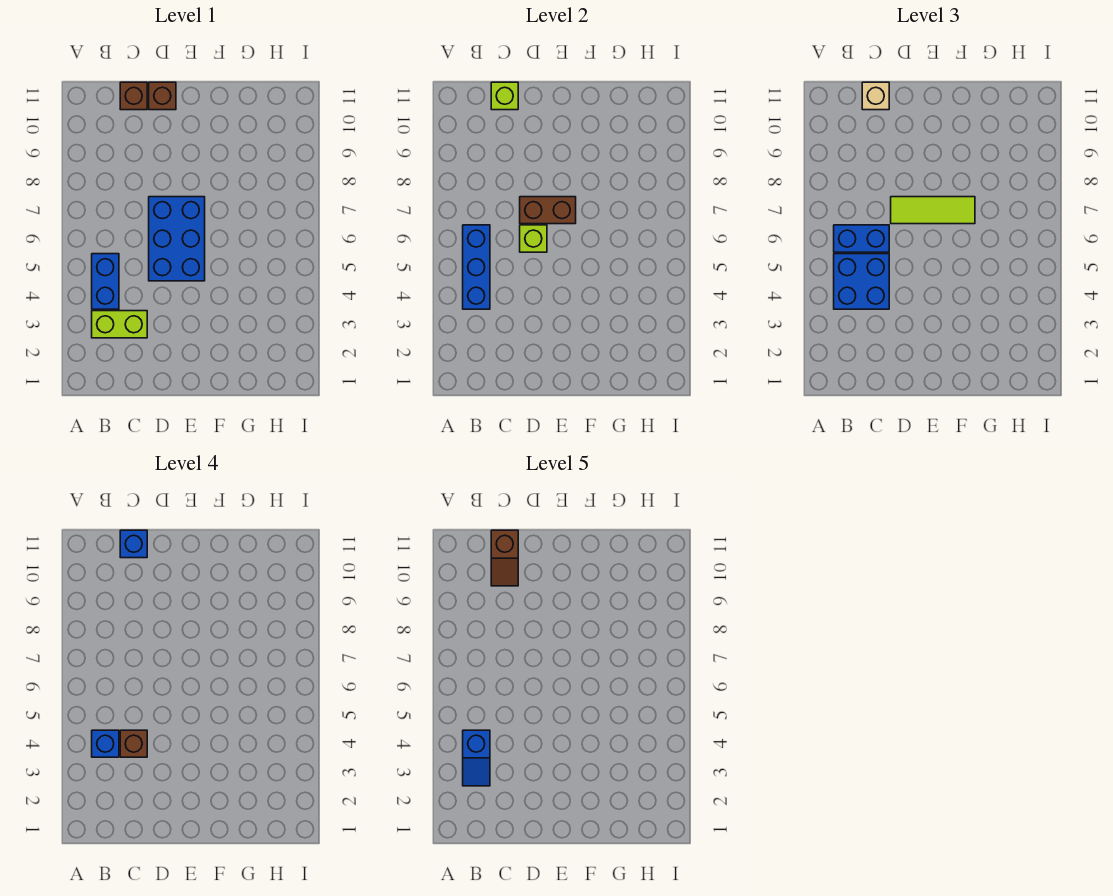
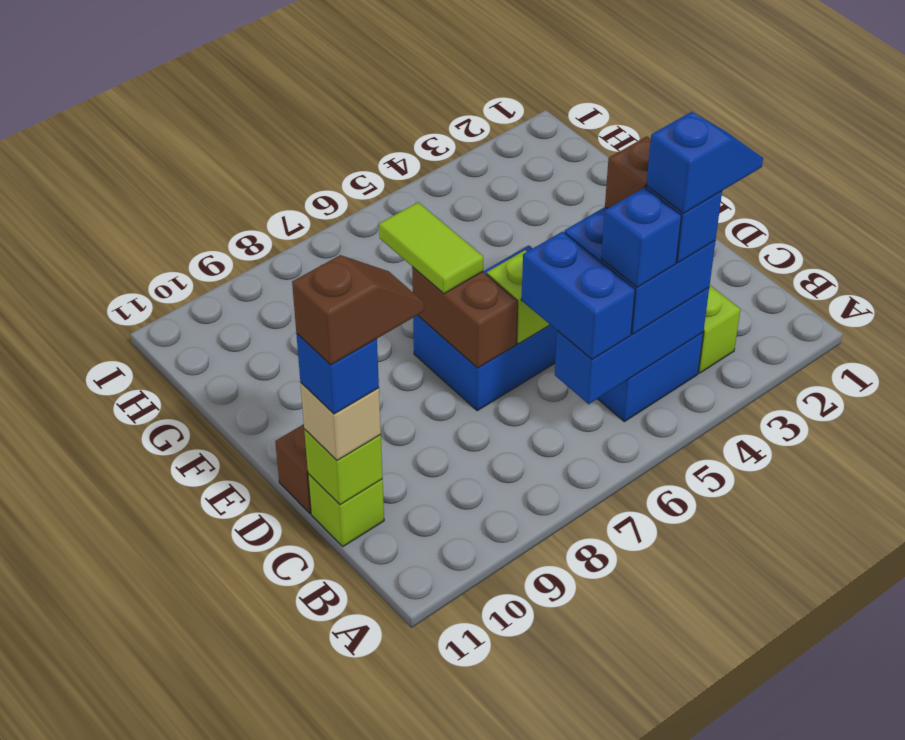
none -> blue 1x1 brick [601,187,681,287]
brown 1x1 brick [120,82,147,110] -> lime 1x1 brick [308,474,384,547]
lime 1x3 tile [891,197,975,224] -> lime 1x2 tile [379,202,483,294]

